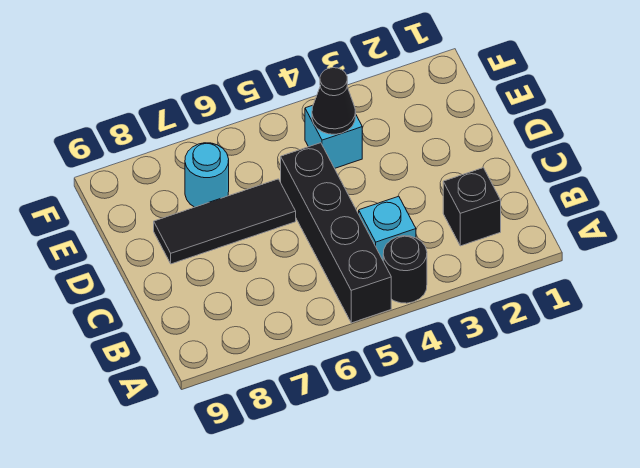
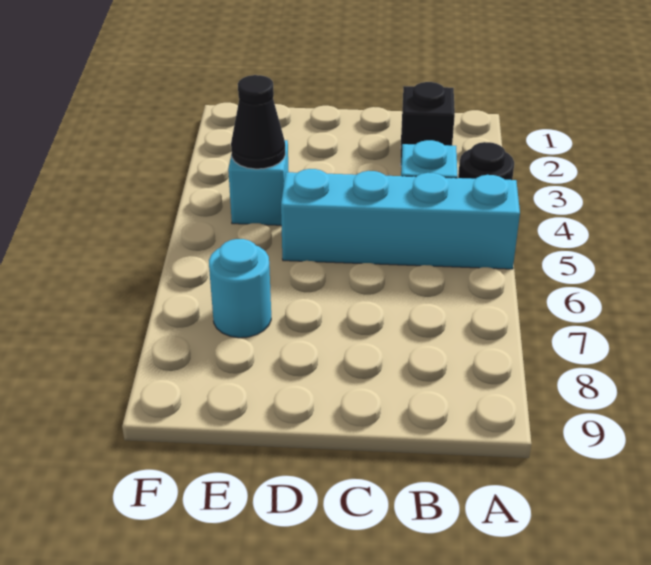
black 1x4 brick [281,143,391,323] -> cyan 1x4 brick [281,169,520,269]
black 1x3 tile [154,179,296,264] -> none

